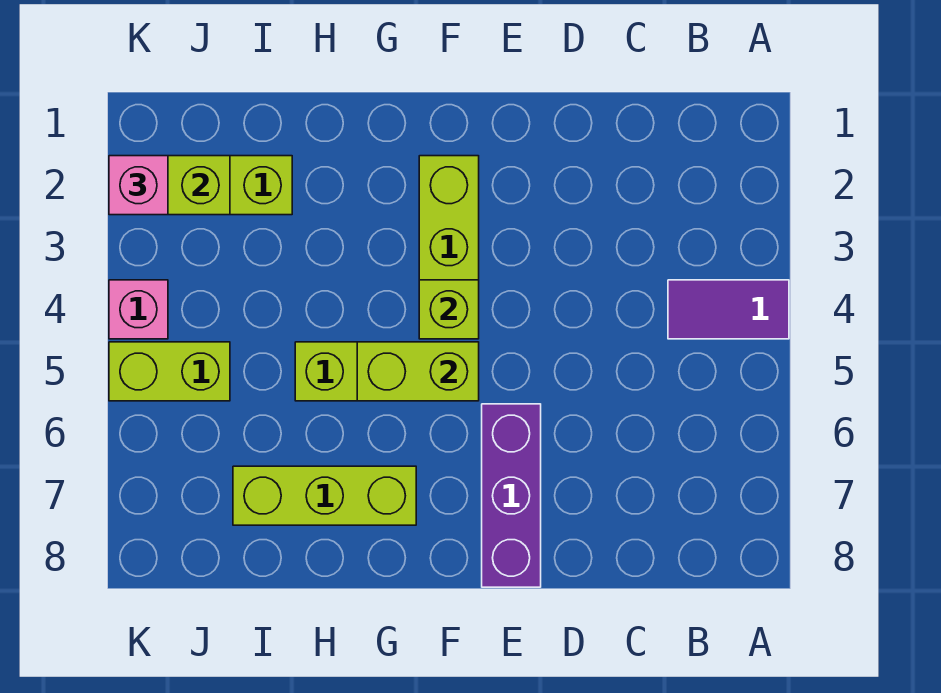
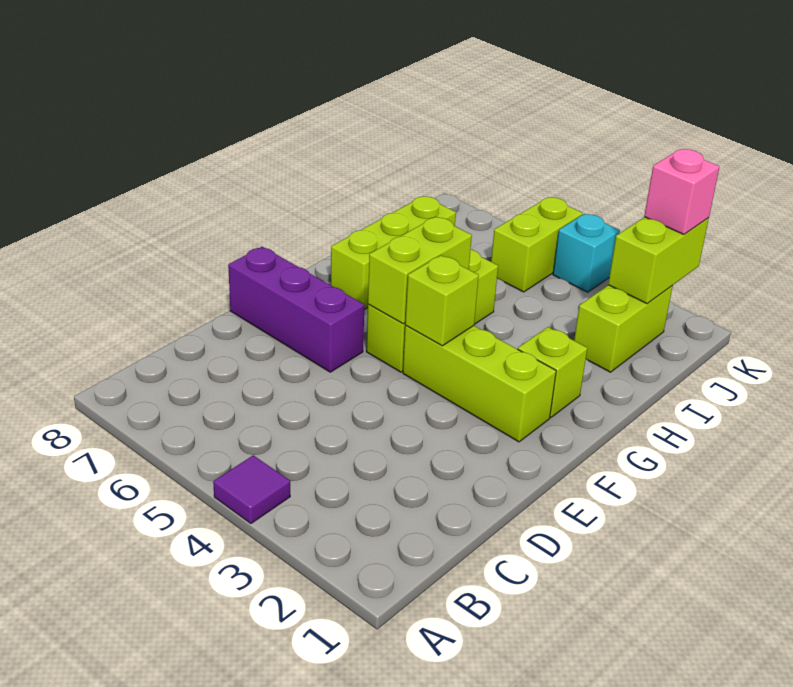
purple 1x2 tile [668,280,789,339] -> purple 1x1 tile [213,455,290,523]
none -> lime 1x1 brick [518,327,587,418]
pink 1x1 brick [109,280,168,339] -> cyan 1x1 brick [553,214,620,292]

